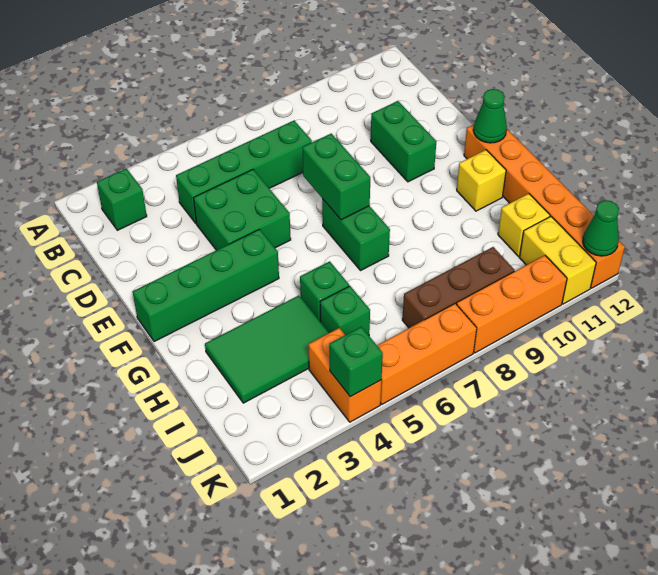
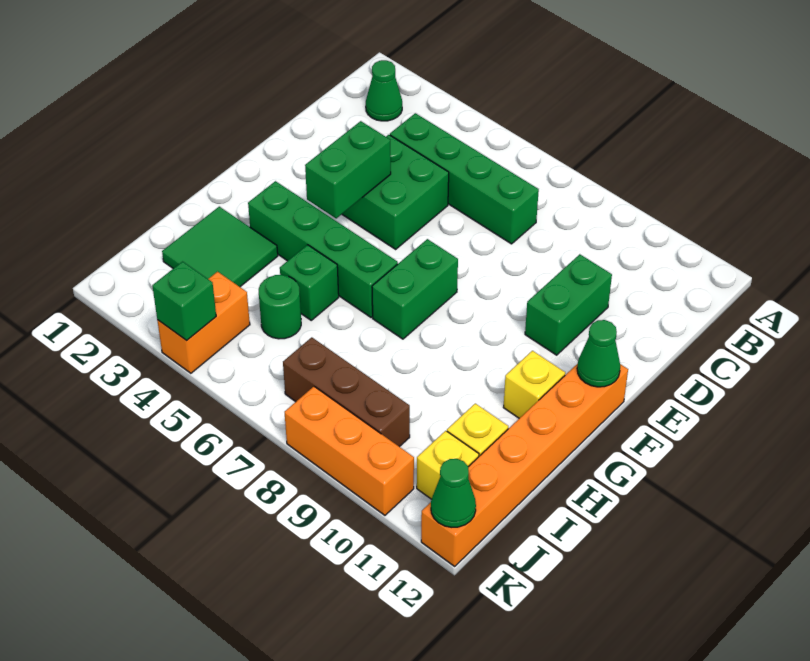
green 1x1 brick [97,168,147,230] -> green 1x1 cone [366,60,402,121]
green 1x2 brick [302,134,370,220] -> green 1x2 brick moved to [305,121,391,218]
green 1x4 brick [133,229,279,342] -> green 1x4 brick moved to [248,181,398,317]
green 2x3 tile [205,296,329,403] -> green 2x2 tile [162,207,278,287]
green 1x1 brick [320,286,370,335] -> green 1x1 round brick [259,275,301,339]
yellow 1x2 brick [519,217,596,304] -> yellow 1x1 brick [417,431,479,499]
orange 1x3 brick [377,304,477,404] -> none

